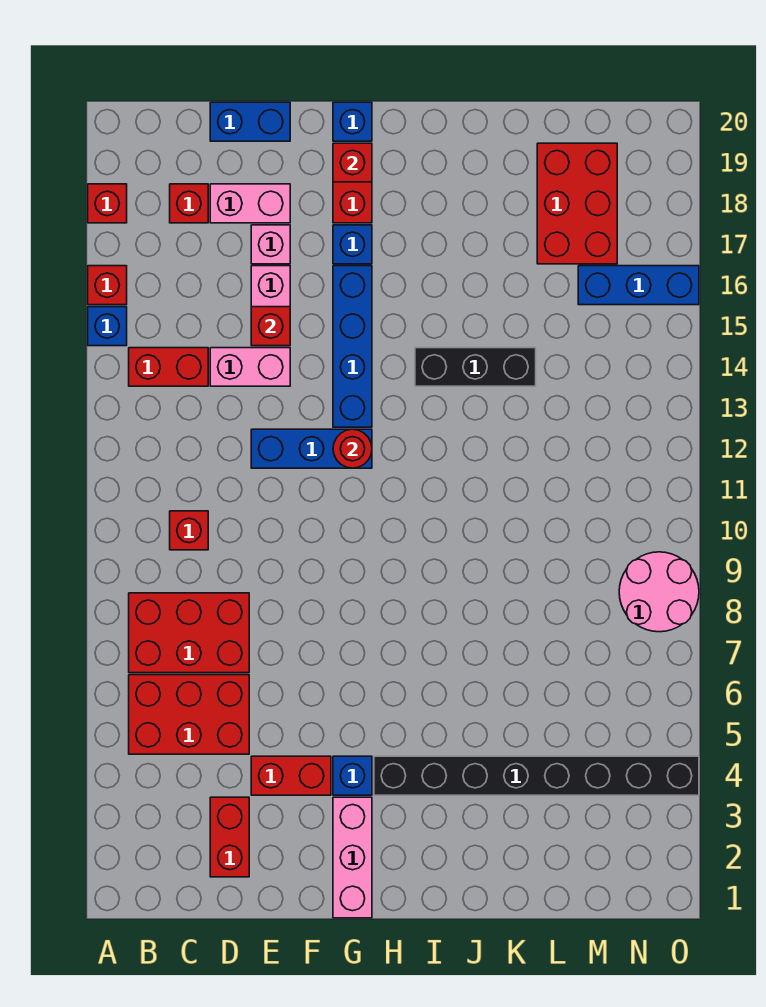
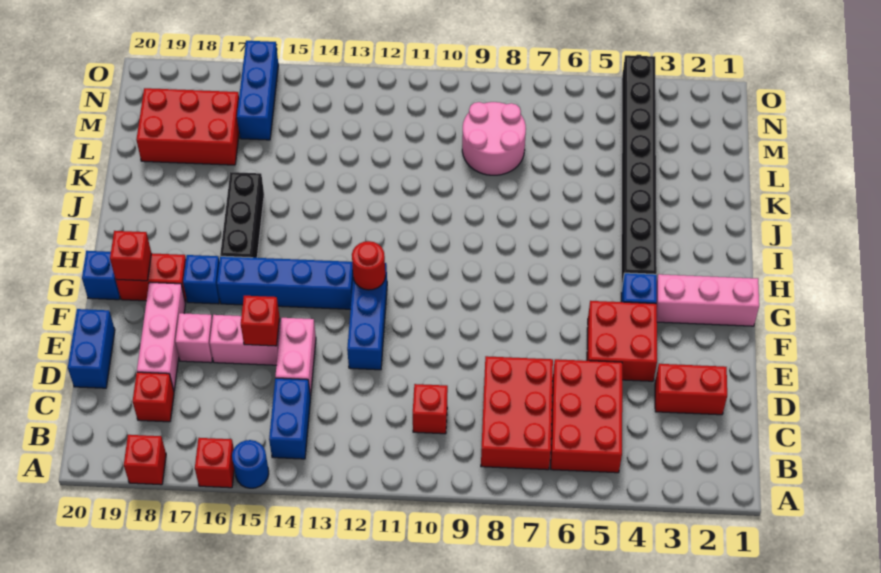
blue 1x1 brick [88,307,127,346] -> blue 1x1 round brick [232,440,269,488]
red 1x2 brick [129,348,208,386] -> blue 1x2 brick [269,378,311,459]
pink 1x2 brick [210,184,290,223] -> pink 1x3 brick [137,282,185,390]
red 1x2 brick [251,756,331,795] -> red 2x2 brick [587,301,657,381]
black 1x3 brick [415,348,536,386] -> black 1x3 brick moved to [220,172,264,258]
pink 2x2 round brick [619,552,699,632] -> pink 2x2 round brick moved to [462,102,526,175]

